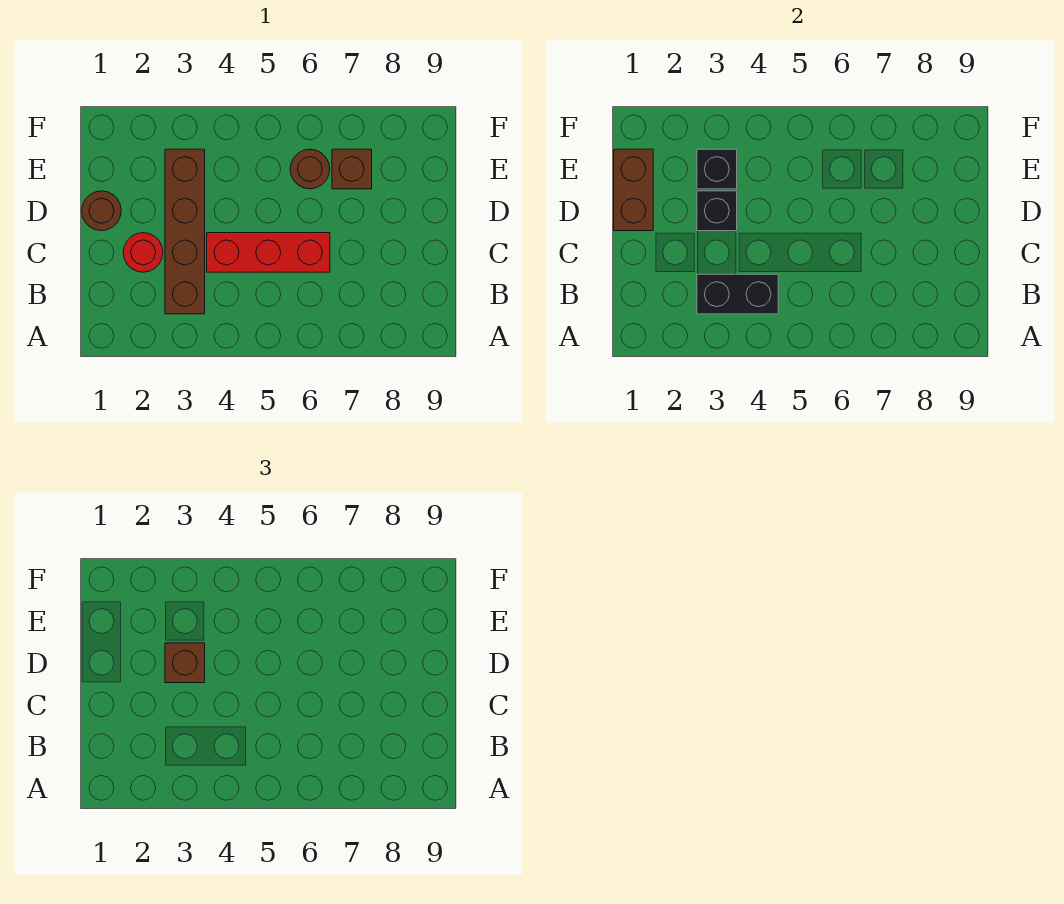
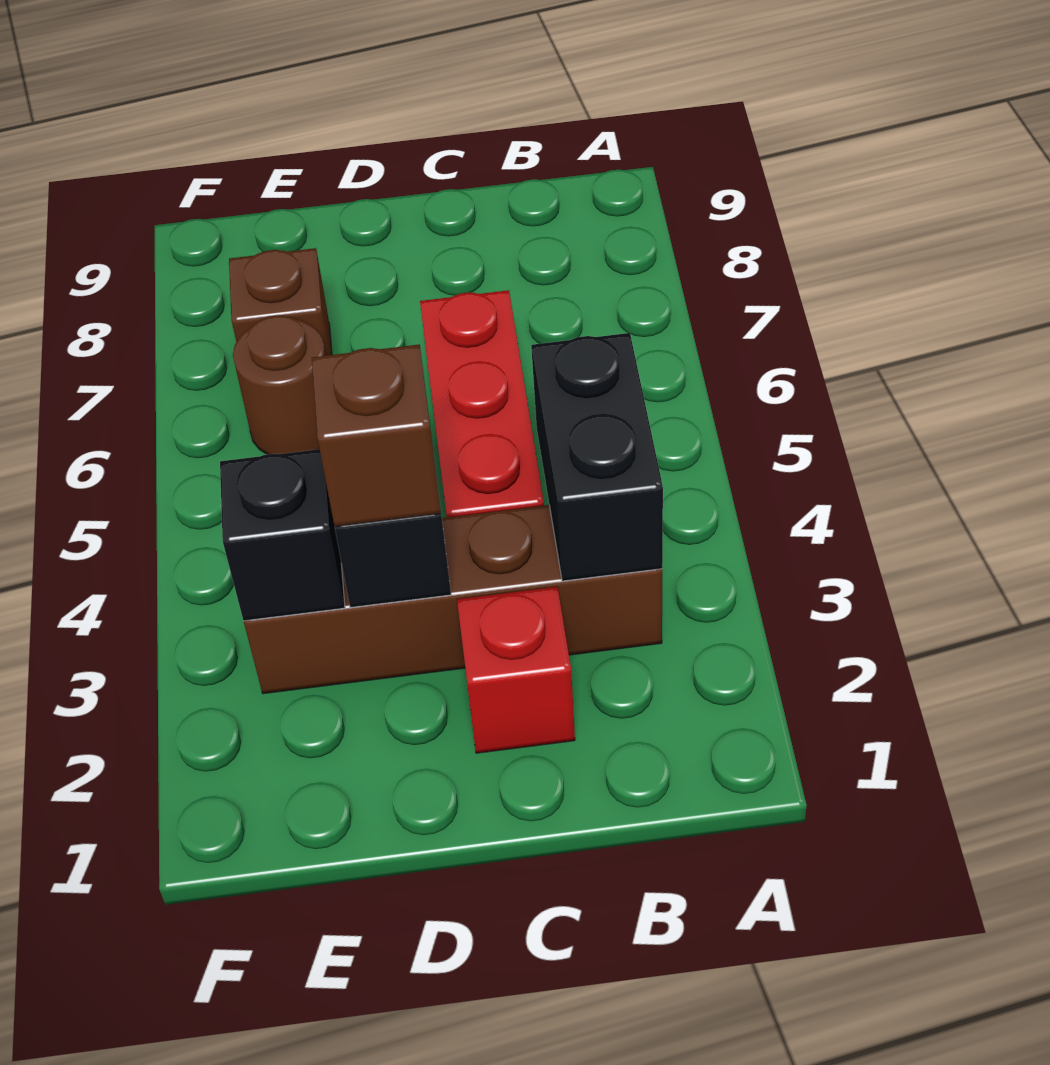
red 1x1 round brick [123,233,163,272] -> red 1x1 brick [457,587,575,753]
brown 1x1 round brick [82,191,121,231] -> none
brown 1x2 brick [614,149,653,231] -> none

